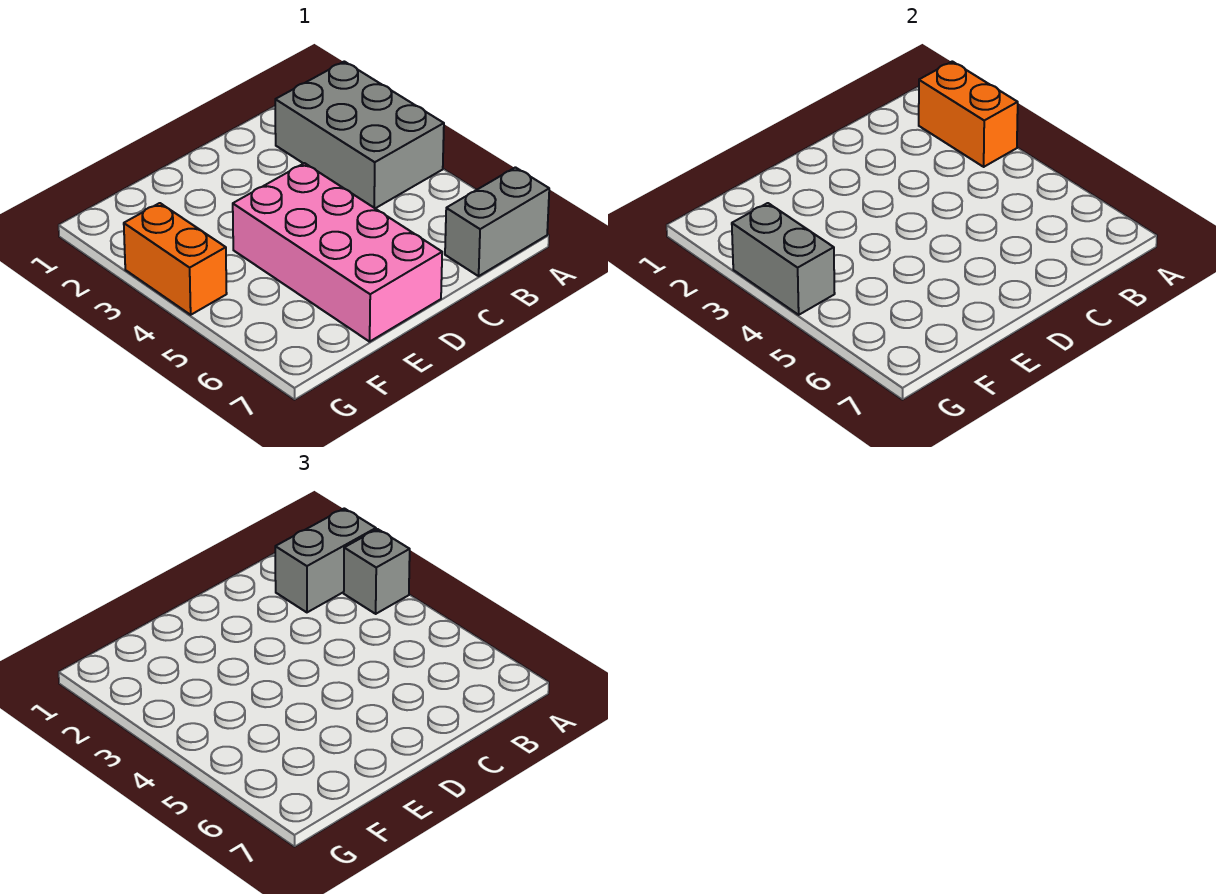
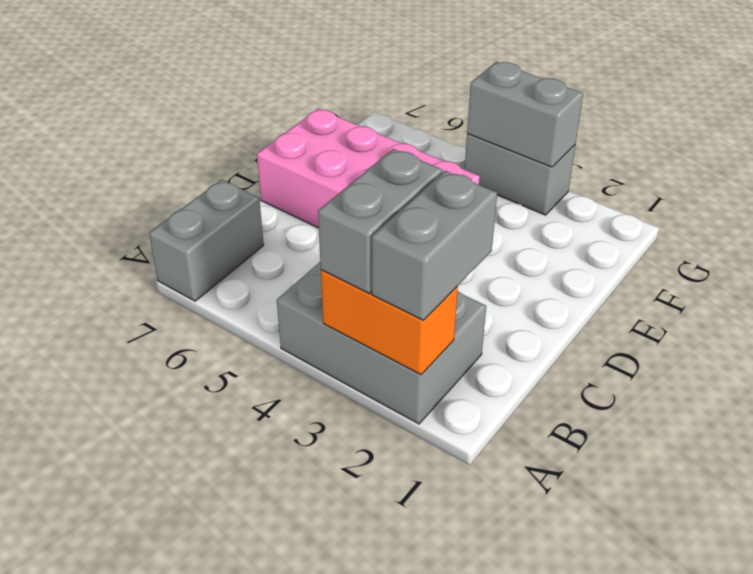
grey 1x1 brick [344,529,410,614] -> grey 1x2 brick [318,149,443,294]
orange 1x2 brick [124,203,227,315] -> grey 1x2 brick [465,133,575,215]

